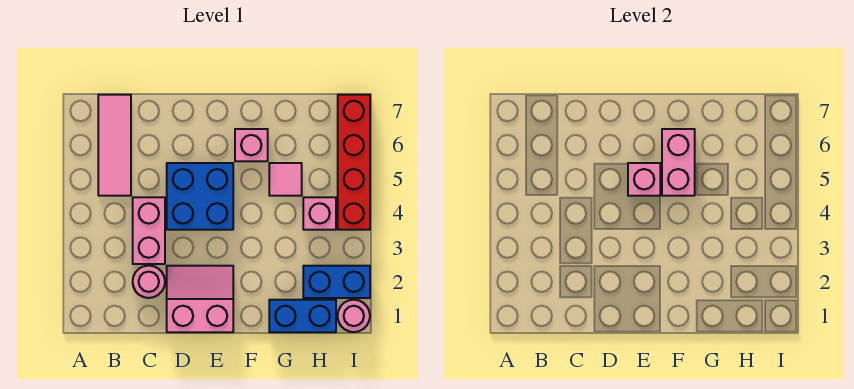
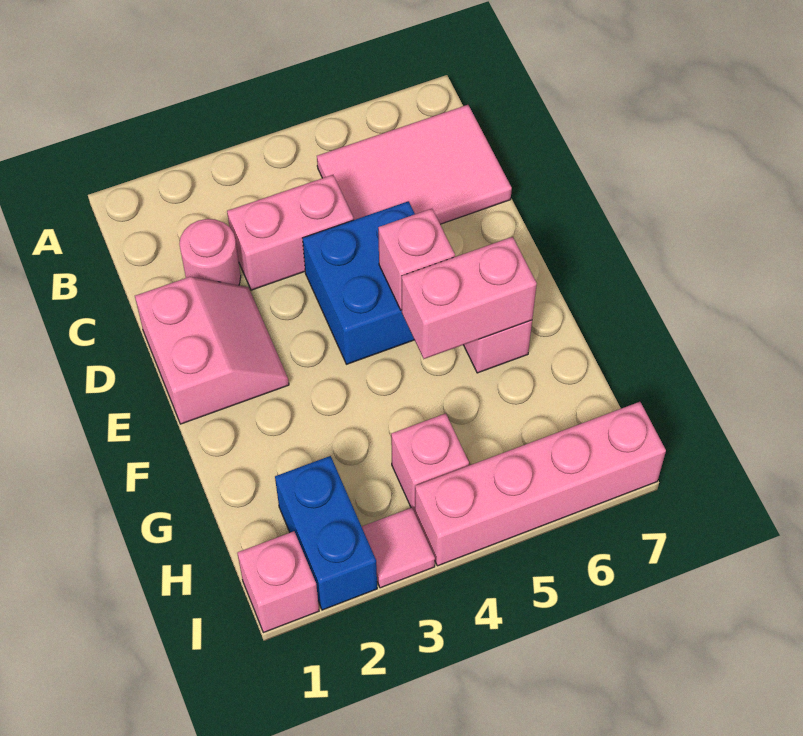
pink 1x3 tile [98,95,131,196] -> pink 2x3 tile [317,105,512,224]
blue 1x2 brick [269,300,336,332] -> none
pink 1x1 tile [269,163,302,196] -> pink 1x1 tile moved to [362,508,435,588]
pink 1x1 round brick [338,300,370,332] -> pink 1x1 brick [237,531,319,633]
red 1x4 brick [338,95,370,230] -> pink 1x4 brick [415,402,666,566]

